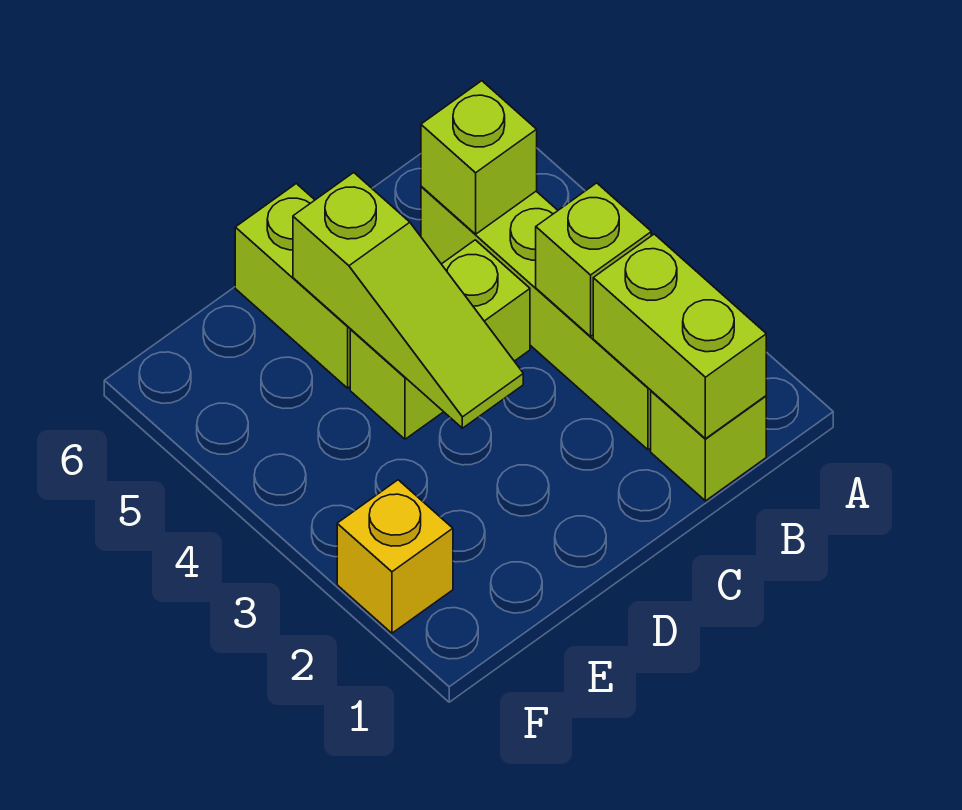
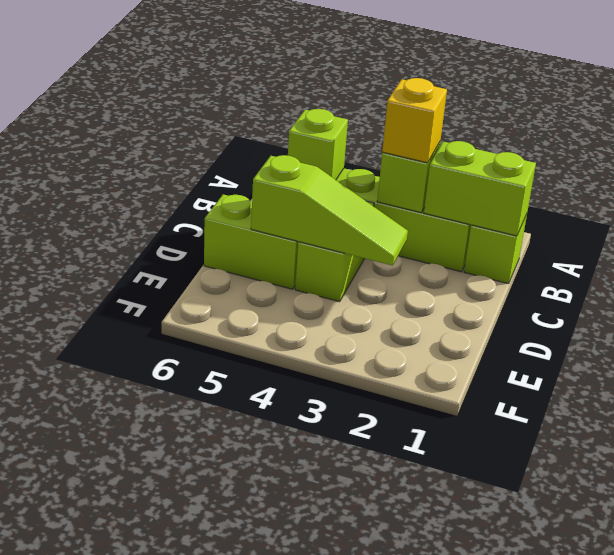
yellow 1x1 brick [337,480,453,633] -> yellow 1x1 brick moved to [382,78,447,163]

